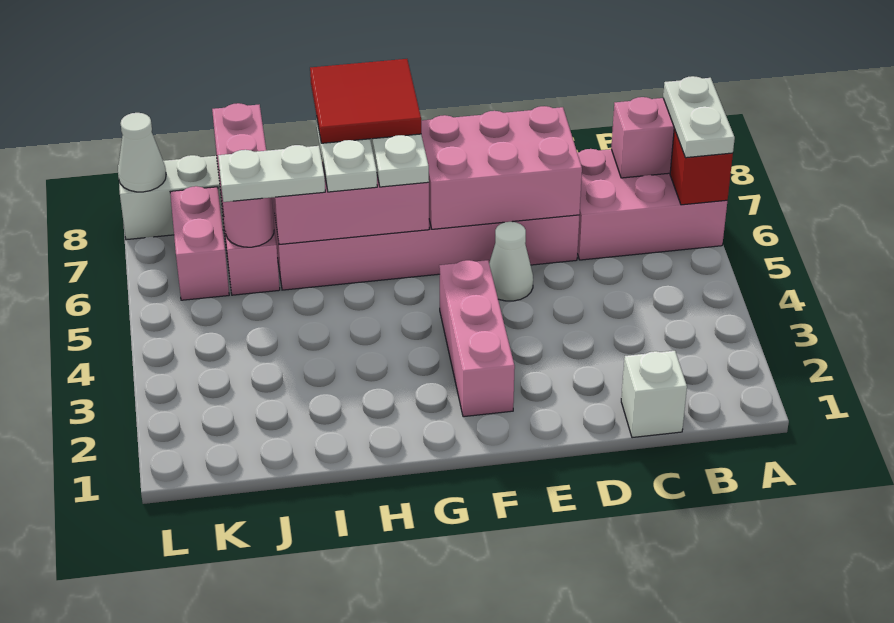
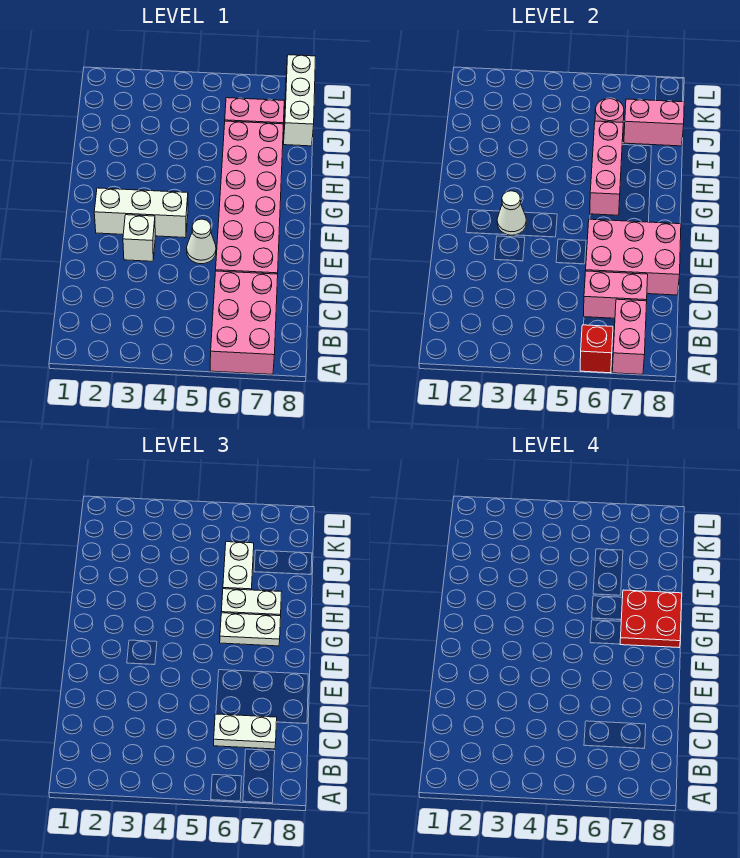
white 1x2 plate [663,76,735,158] -> white 1x2 plate moved to [214,714,277,749]
white 1x1 brick [621,351,687,438] -> white 1x1 brick moved to [123,215,155,261]
pink 2x3 brick [421,106,582,229] -> pink 2x3 brick turned to [586,219,681,295]
pink 1x3 brick [439,260,515,417] -> white 1x3 brick [94,188,188,238]
red 2x2 tile [310,59,421,143] -> red 2x2 plate [620,590,682,648]
pink 1x2 brick [170,186,229,300] -> pink 1x2 brick moved to [584,271,648,318]
white 1x1 cone [118,113,166,192] -> white 1x1 cone moved to [497,191,526,235]

